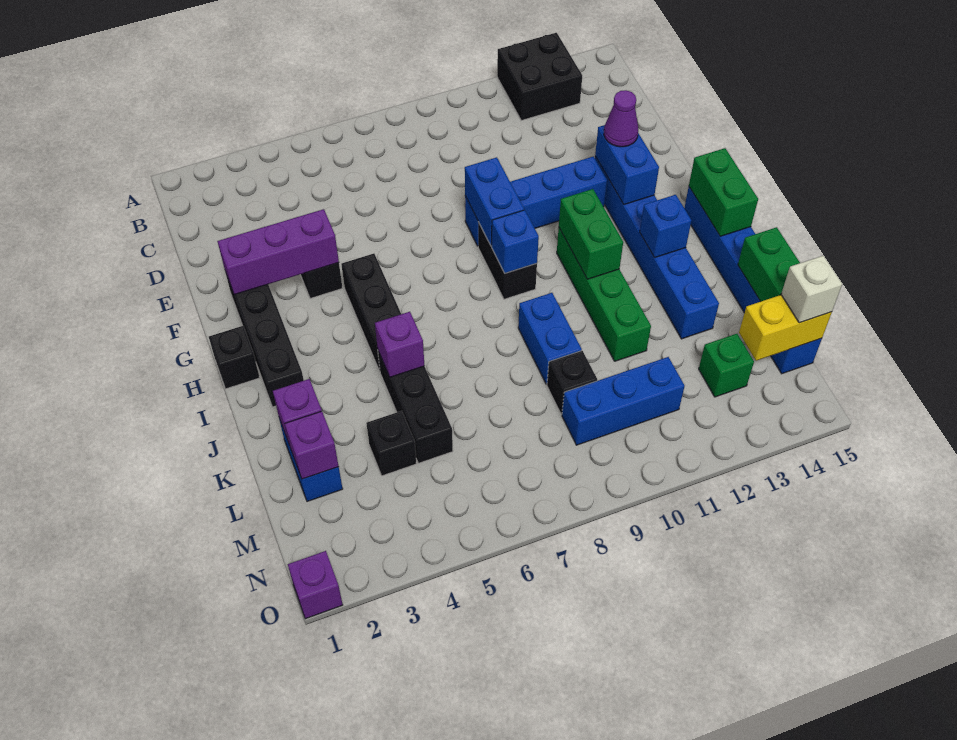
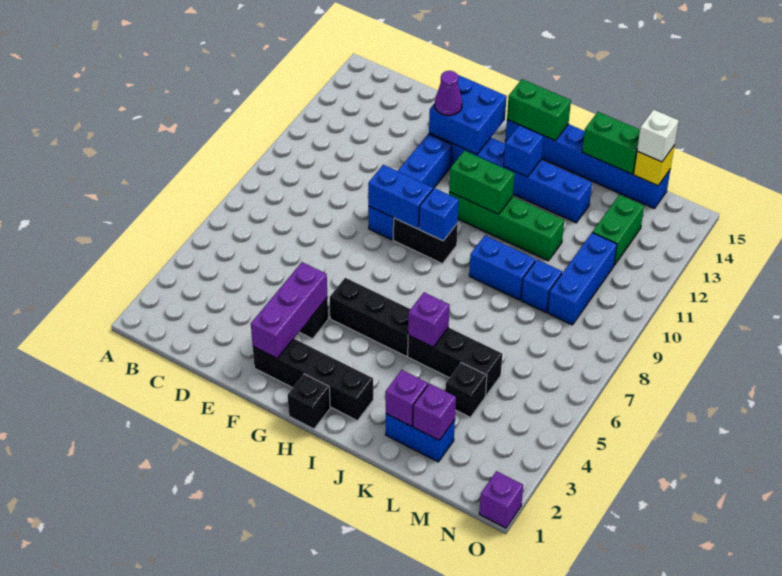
black 2x2 brick [497,33,582,120] -> none
blue 1x2 brick [595,125,659,204] -> blue 2x2 brick [429,75,507,154]
black 1x1 brick [547,351,597,414] -> blue 1x1 brick [521,260,562,312]
green 1x1 brick [699,334,754,397] -> green 1x2 brick [592,195,644,265]
yellow 1x2 brick [739,295,832,361] -> yellow 1x1 brick [634,145,675,186]

